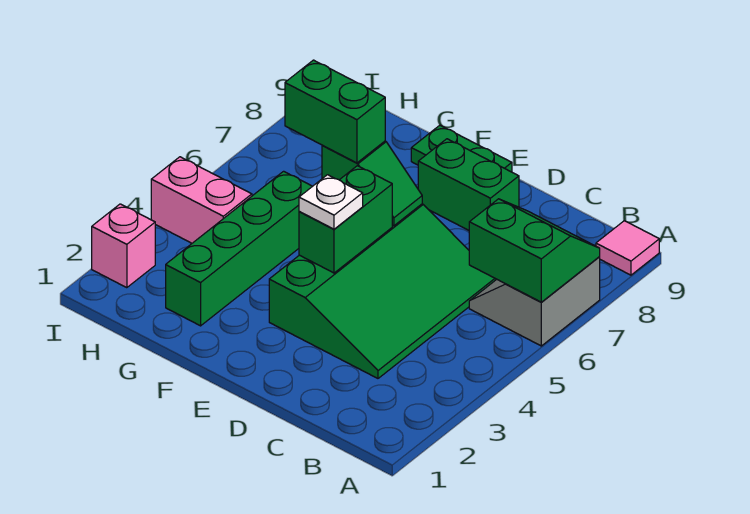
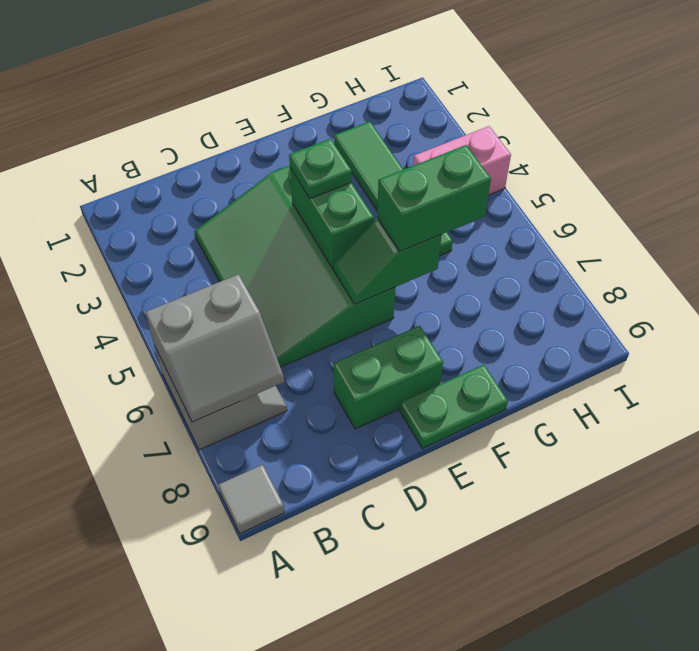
green 2x2 slope [469,199,600,302] -> grey 2x2 slope [145,274,284,422]
pink 1x1 tile [596,221,659,275] -> grey 1x1 tile [218,465,284,533]
white 1x1 plate [299,175,363,229] -> green 1x1 plate [289,139,352,199]
green 1x4 brick [166,171,312,326] -> green 1x4 tile [334,122,453,256]
pink 1x1 brick [92,204,155,288] -> none

